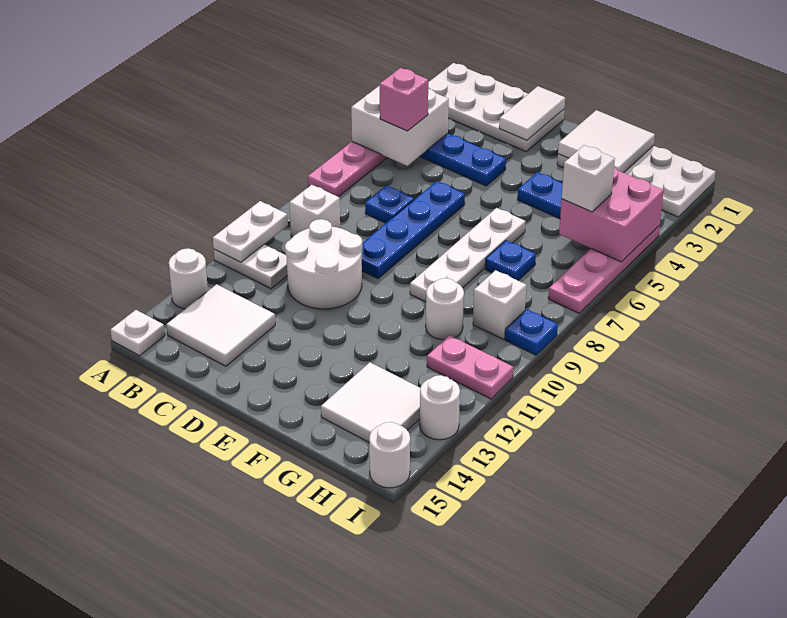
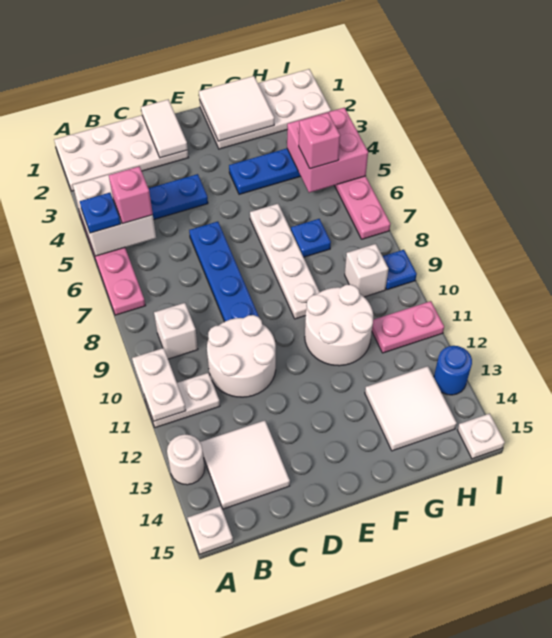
blue 1x1 plate [365,186,414,223] -> blue 1x1 plate moved to [80,193,121,233]
white 1x1 round brick [426,278,464,340] -> white 2x2 round brick [305,285,373,366]
white 1x1 brick [562,145,615,212] -> pink 1x1 brick [299,113,340,169]
white 1x1 round brick [420,375,460,440] -> blue 1x1 round brick [434,346,472,395]
white 1x1 round brick [369,422,410,488] -> white 1x1 plate [457,413,505,459]

